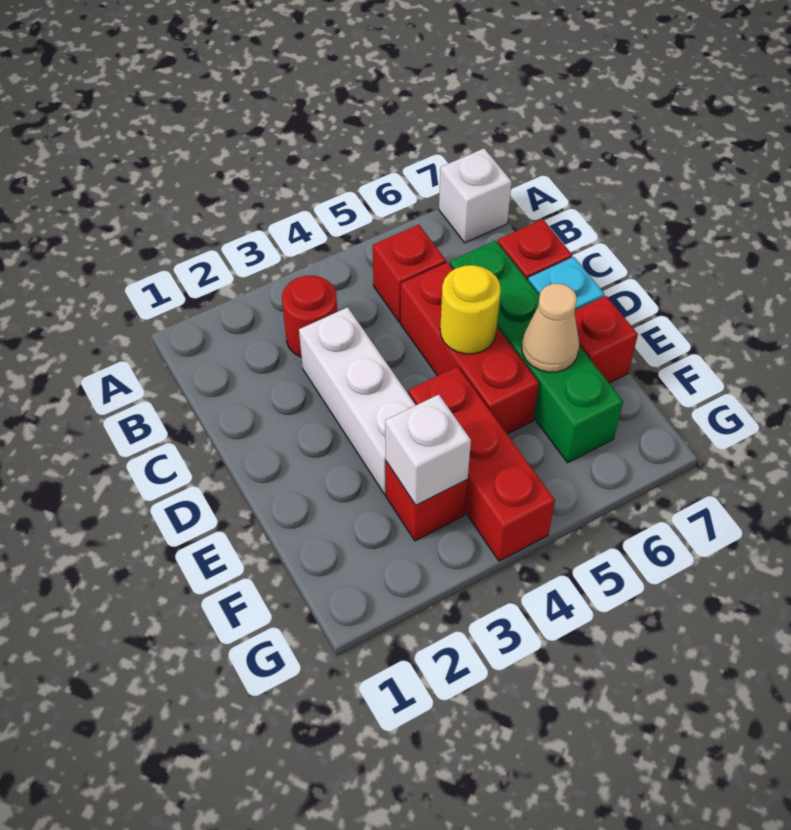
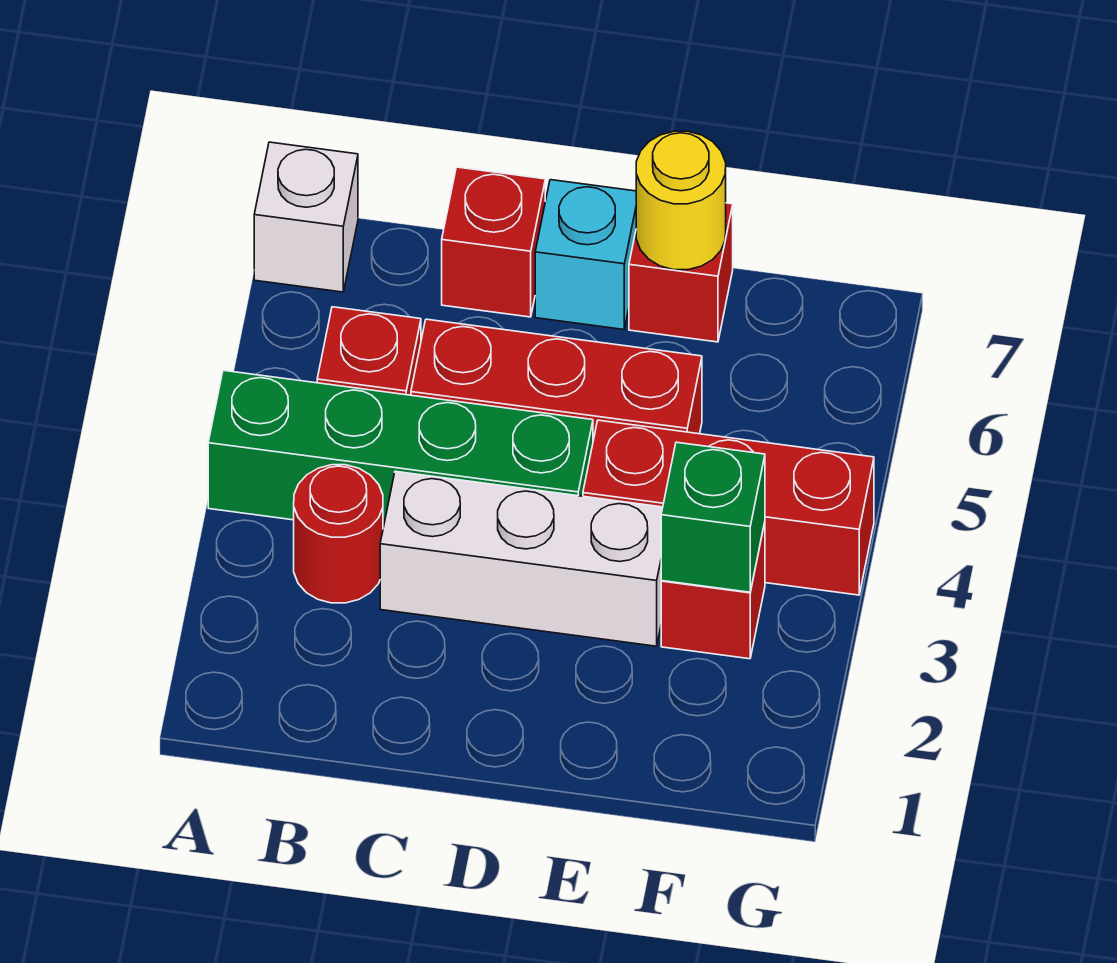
green 1x4 brick [450,240,623,463] -> green 1x4 brick moved to [208,370,593,528]
yellow 1x1 round brick [440,265,501,354] -> yellow 1x1 round brick moved to [636,131,726,270]
tan 1x1 cone [522,284,579,372] -> none
white 1x1 brick [385,395,471,505] -> green 1x1 brick [661,442,765,592]

